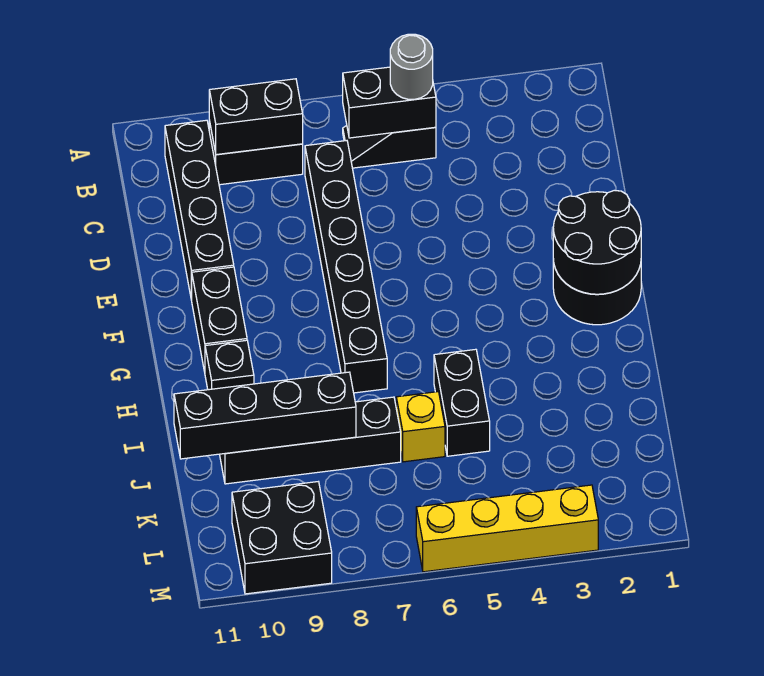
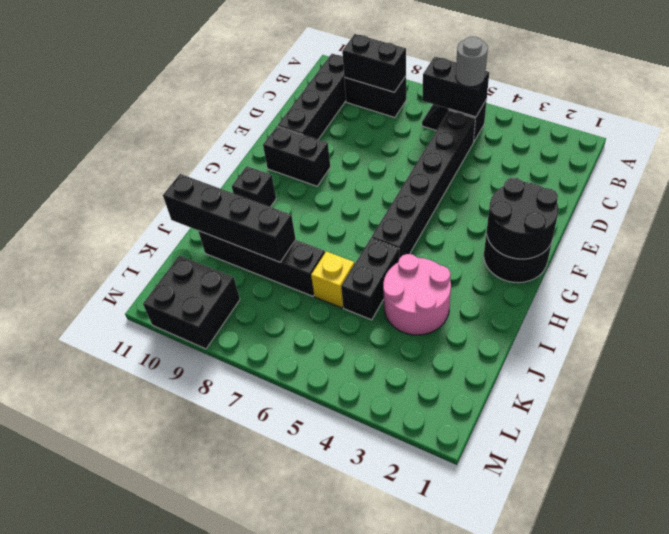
black 1x6 brick [305,141,387,393] -> black 1x6 brick moved to [371,110,475,258]
black 1x2 brick [192,267,247,372] -> black 1x2 brick turned to [263,126,330,186]
none -> pink 2x2 round brick [383,254,451,335]
yellow 1x4 brick [416,485,598,572] -> none

